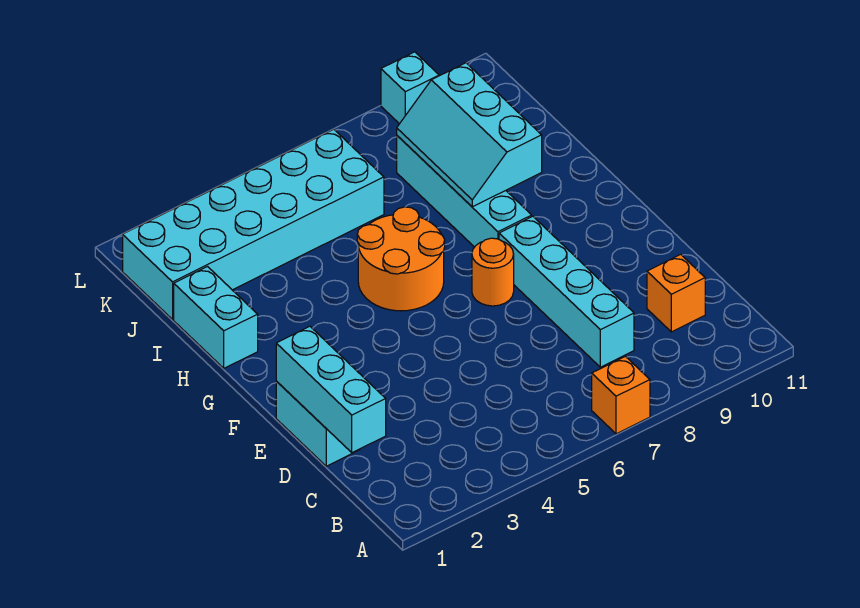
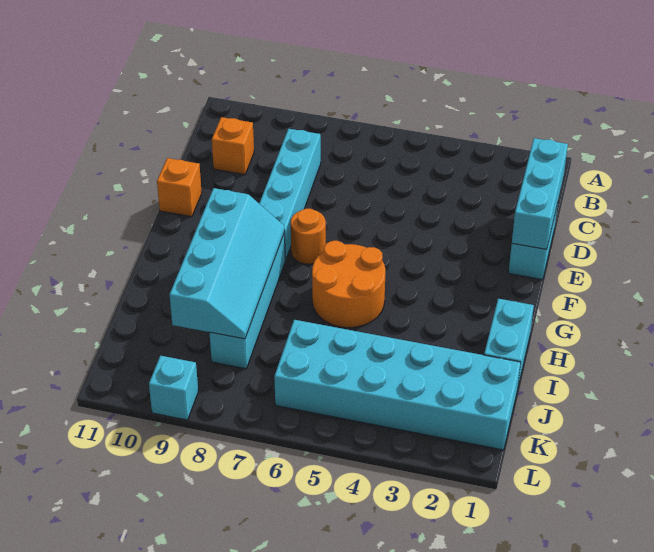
orange 1x1 brick [592,356,650,434] -> orange 1x1 brick moved to [157,158,202,217]
cyan 2x3 slope [397,63,542,207] -> cyan 2x4 slope [169,188,285,339]

